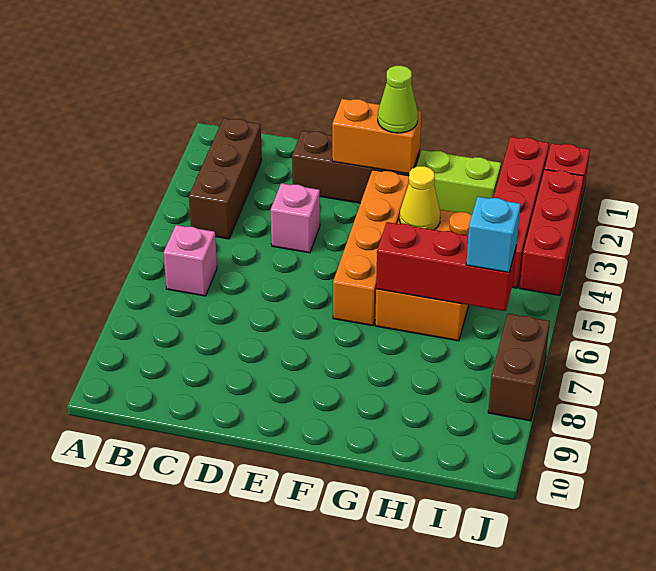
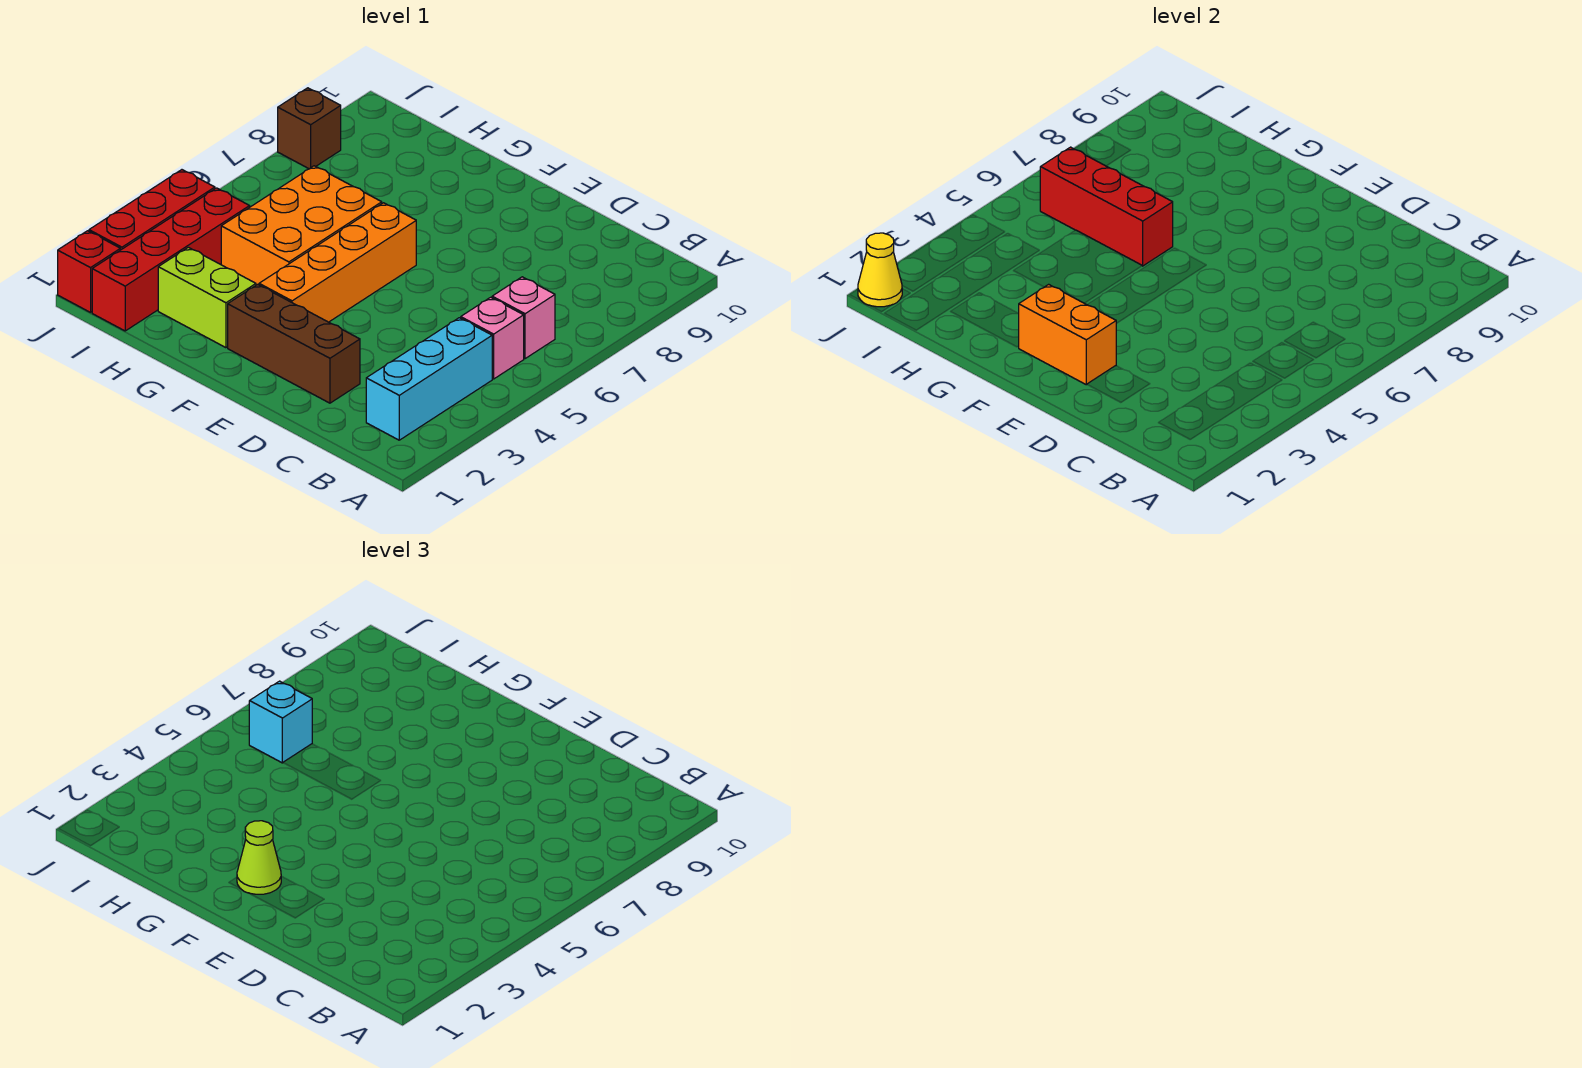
brown 1x3 brick [189,118,262,239] -> cyan 1x3 brick [366,318,492,440]
pink 1x1 brick [271,183,320,253] -> pink 1x1 brick moved to [461,297,524,379]
yellow 1x1 cone [400,166,440,230] -> yellow 1x1 cone moved to [858,233,902,307]
brown 1x2 brick [488,314,550,421] -> brown 1x1 brick [278,88,341,169]

